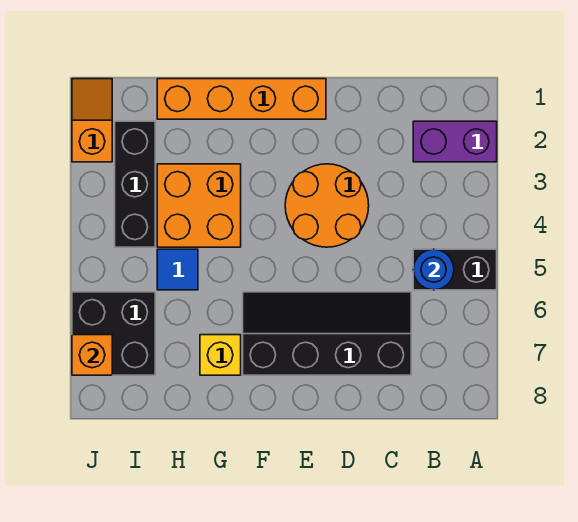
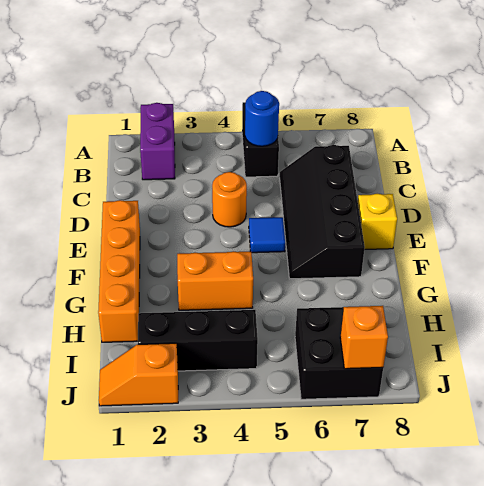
orange 2x2 round brick [285,164,369,247] -> orange 1x1 round brick [212,172,247,227]
orange 2x2 brick [157,164,241,247] -> orange 1x2 brick [177,251,253,310]
yellow 1x1 brick [200,335,241,375] -> yellow 1x1 brick moved to [358,194,397,250]
blue 1x1 tile [157,249,198,290] -> blue 1x1 tile moved to [249,217,285,253]

